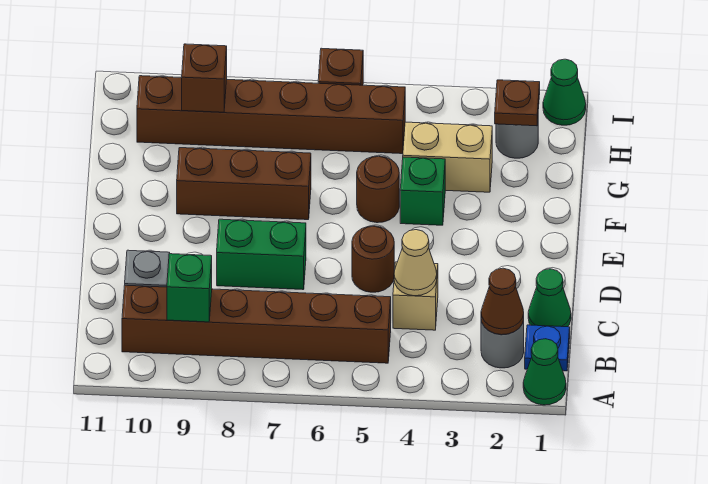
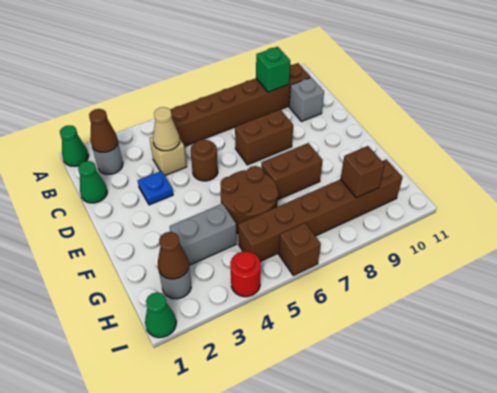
blue 1x1 plate [525,325,570,371] -> blue 1x1 plate moved to [138,171,173,205]
green 1x2 brick [217,219,306,290] -> brown 1x2 brick [235,109,293,165]
green 1x1 brick [400,157,445,225] -> none
brown 1x1 round brick [357,156,399,223] -> brown 2x2 round brick [220,166,278,233]
brown 1x3 brick [177,148,311,220] -> brown 1x2 brick [261,143,323,200]
tan 1x2 brick [403,122,492,192] -> grey 1x2 brick [170,204,237,265]
brown 1x1 plate [495,80,540,126] -> brown 1x1 cone [158,232,189,279]
none -> red 1x1 round brick [230,251,261,297]

